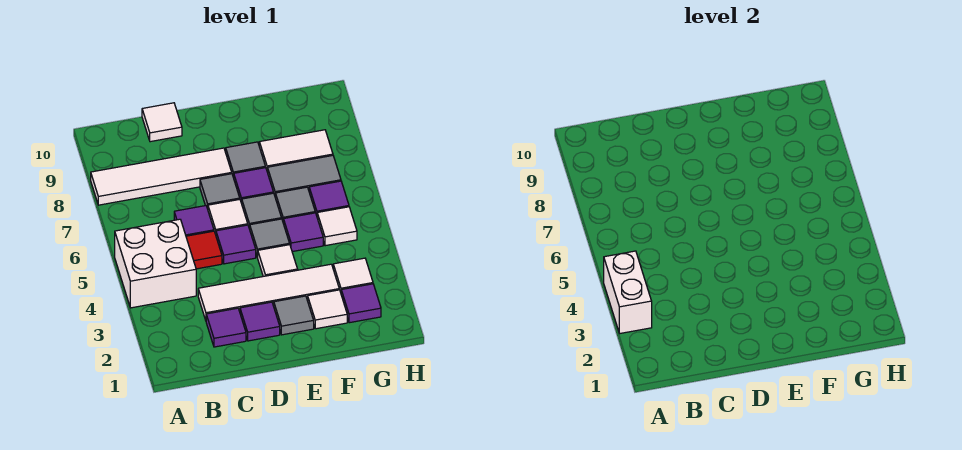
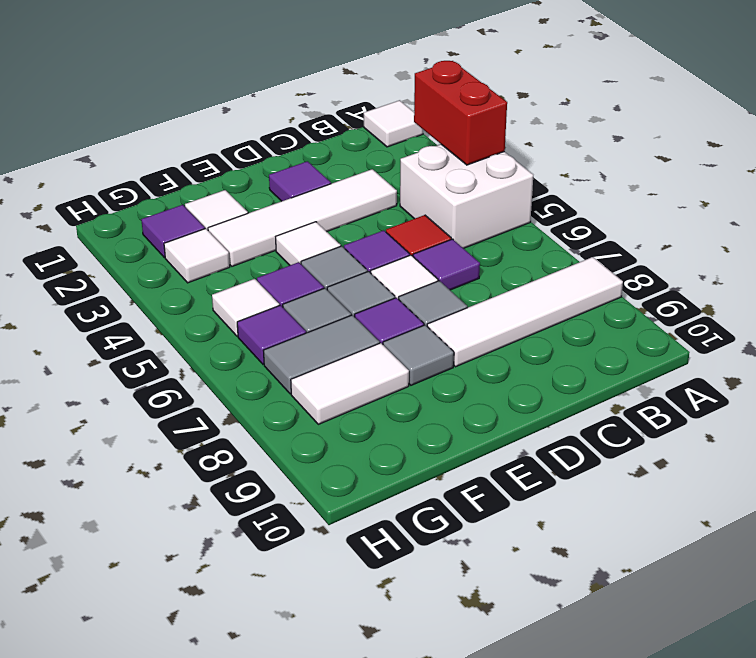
white 1x2 brick [604,251,652,333] -> red 1x2 brick [414,61,507,165]
purple 1x1 tile [206,308,246,347] -> none
white 1x1 tile [142,103,182,142] -> white 1x1 tile moved to [364,100,423,147]
grey 1x1 tile [274,296,314,335] -> none

